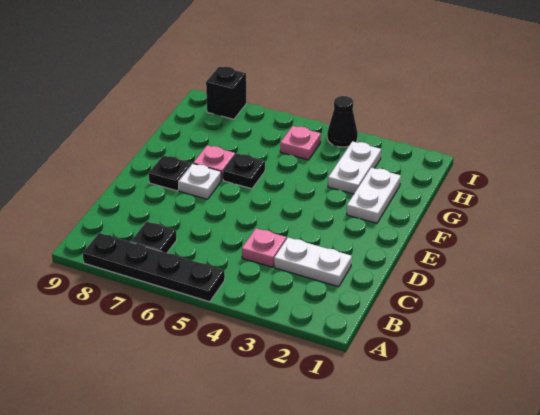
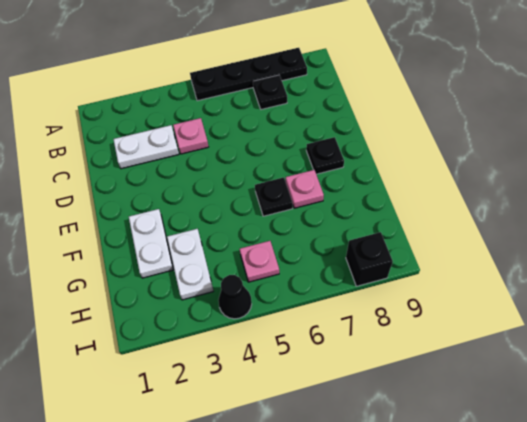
white 1x1 plate [178,164,221,199] -> none

